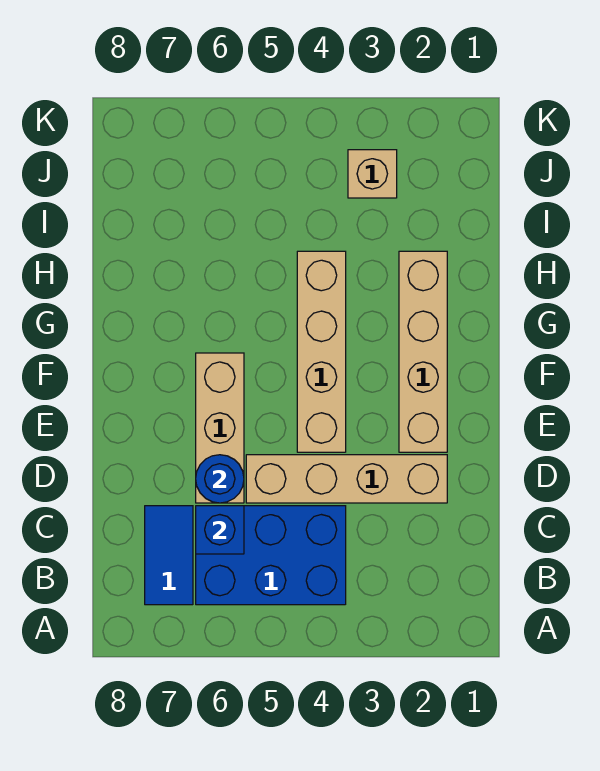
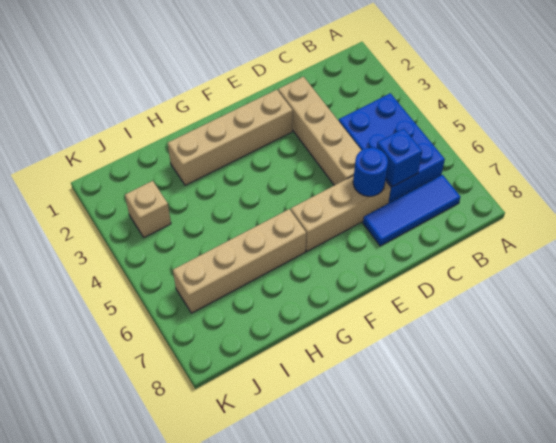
blue 1x2 tile [145,506,193,605] -> blue 1x3 tile [363,175,461,246]
tan 1x4 brick [297,251,346,452] -> tan 1x4 brick moved to [173,209,306,313]

